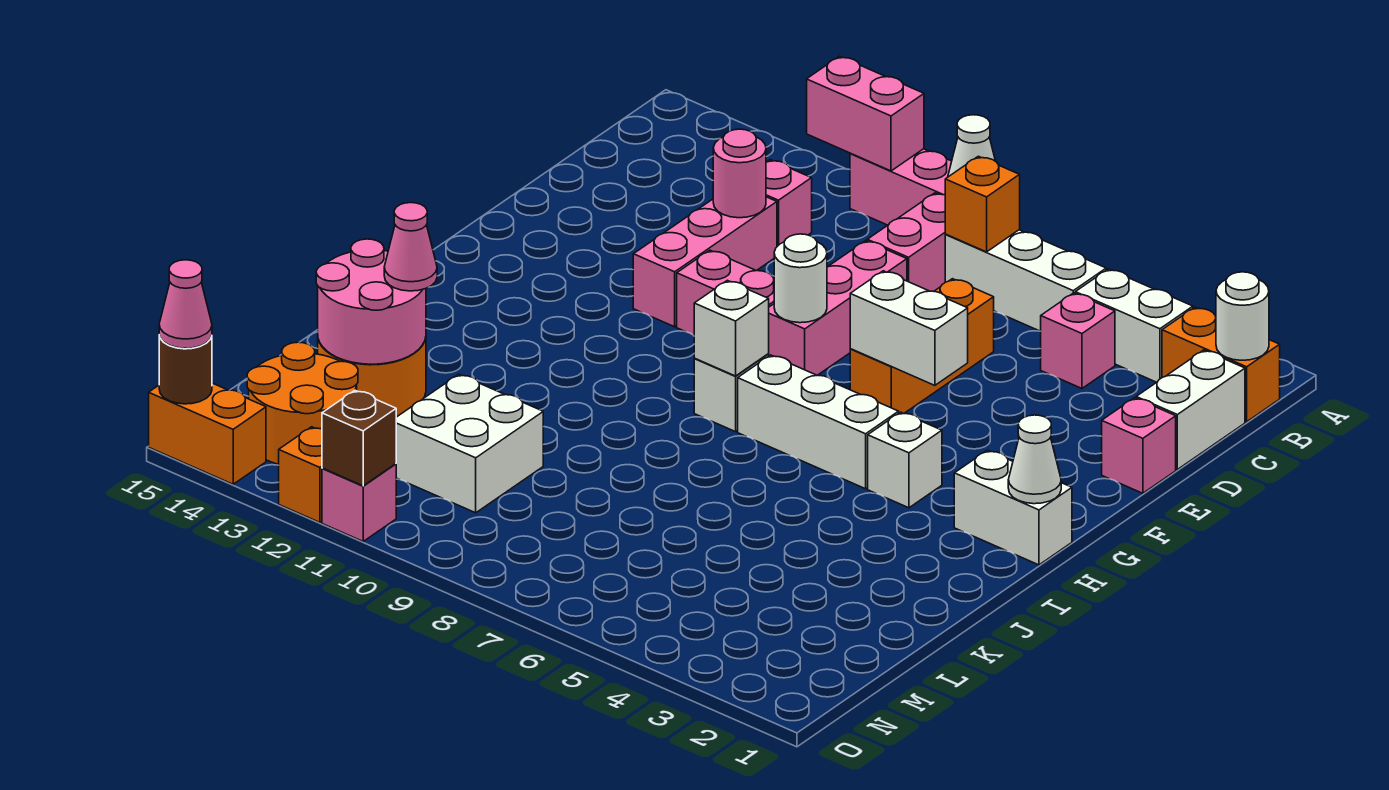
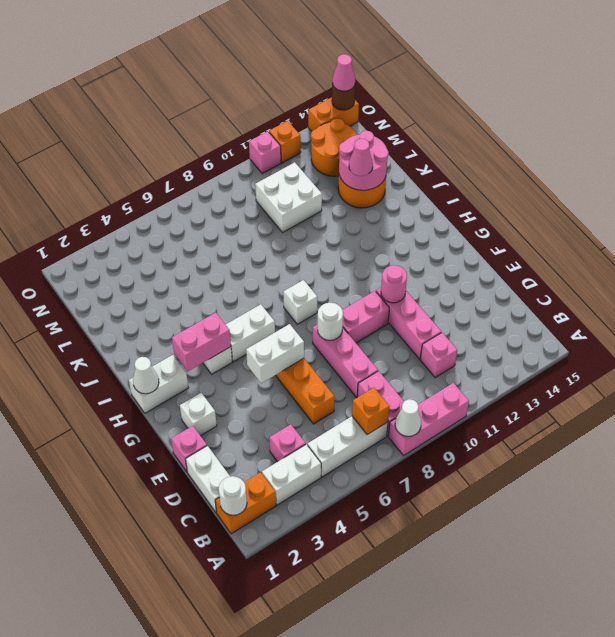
pink 1x2 brick [807,56,924,171] -> pink 1x2 brick moved to [172,313,231,372]
pink 1x1 round brick [713,129,766,218] -> pink 1x1 round brick moved to [381,265,407,303]
white 1x3 brick [738,355,899,489] -> white 1x2 brick [226,304,275,362]
white 1x1 brick [694,280,769,376] -> white 1x1 brick moved to [180,393,217,436]
brown 1x1 brick [322,390,396,486] -> none

